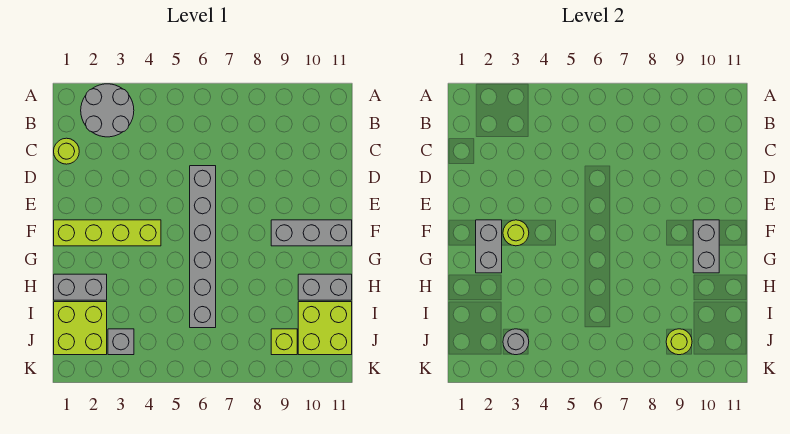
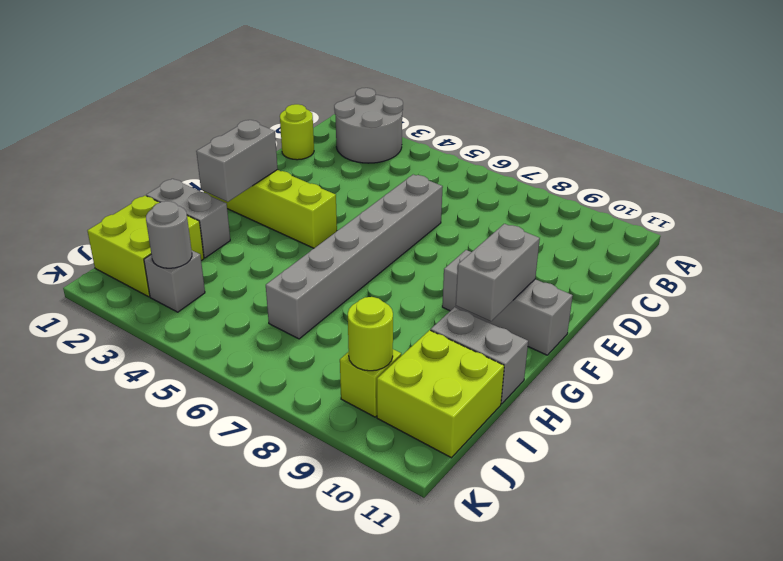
lime 1x1 round brick [503,220,529,246] -> none

